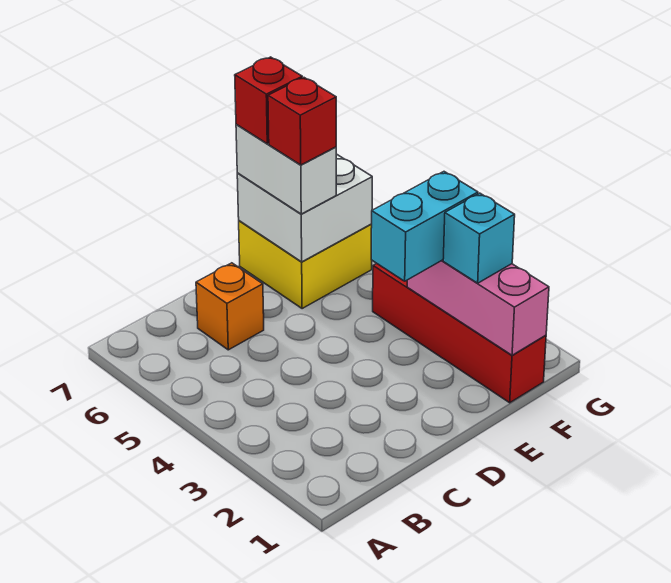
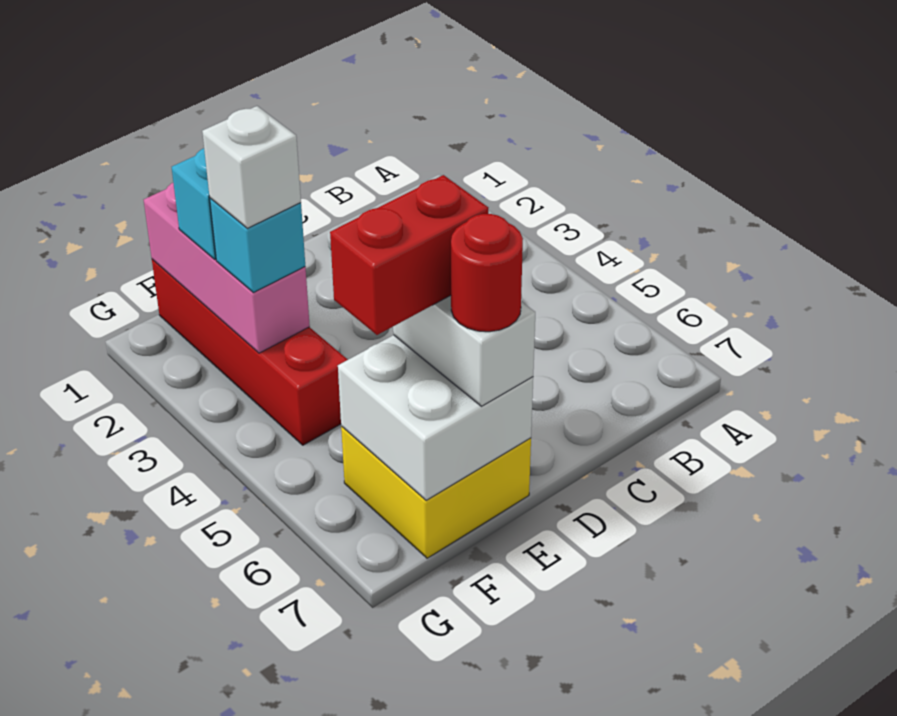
orange 1x1 brick [196,263,264,350] -> none
cyan 1x2 brick [371,172,478,281] -> cyan 1x1 brick [210,198,305,293]
red 1x1 brick [268,78,336,165] -> red 1x2 brick [330,175,488,335]
red 1x1 brick [235,57,302,144] -> red 1x1 round brick [451,214,523,332]
none -> white 1x1 brick [202,106,301,228]

